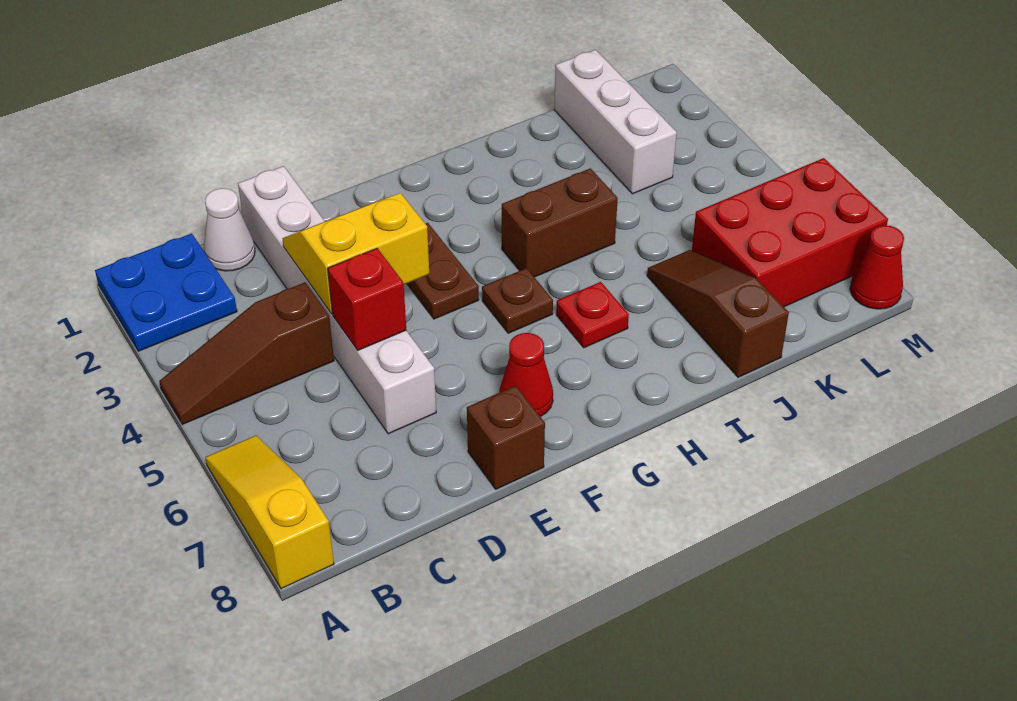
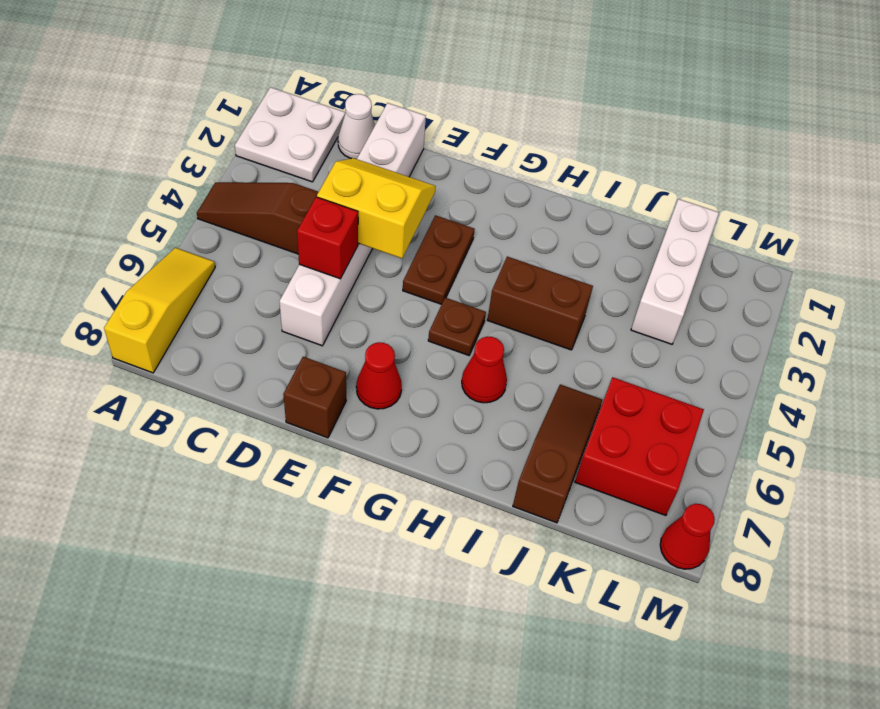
blue 2x2 plate [95,233,237,351] -> white 2x2 plate [235,87,346,182]
red 1x1 plate [556,282,629,348] -> red 1x1 cone [462,337,507,403]
red 2x3 brick [692,158,888,307] -> red 2x2 brick [575,377,704,516]

